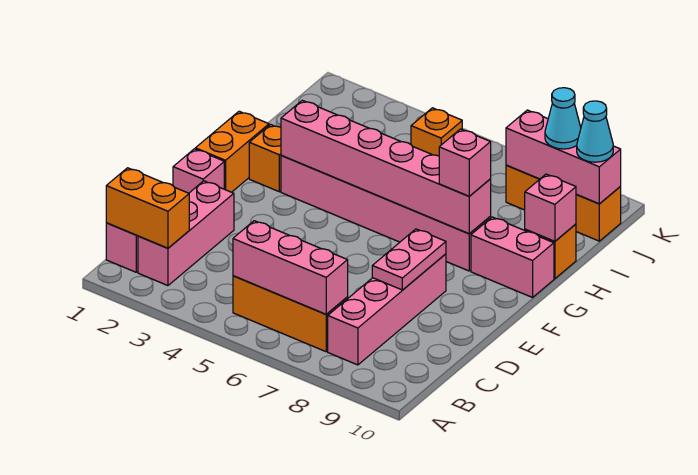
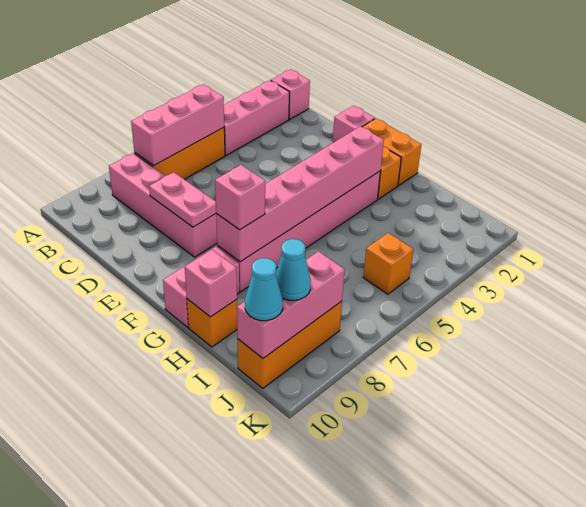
orange 1x2 brick [106,168,189,248] -> none
pink 1x3 brick [138,181,234,286] -> pink 1x3 brick turned to [224,80,290,156]

